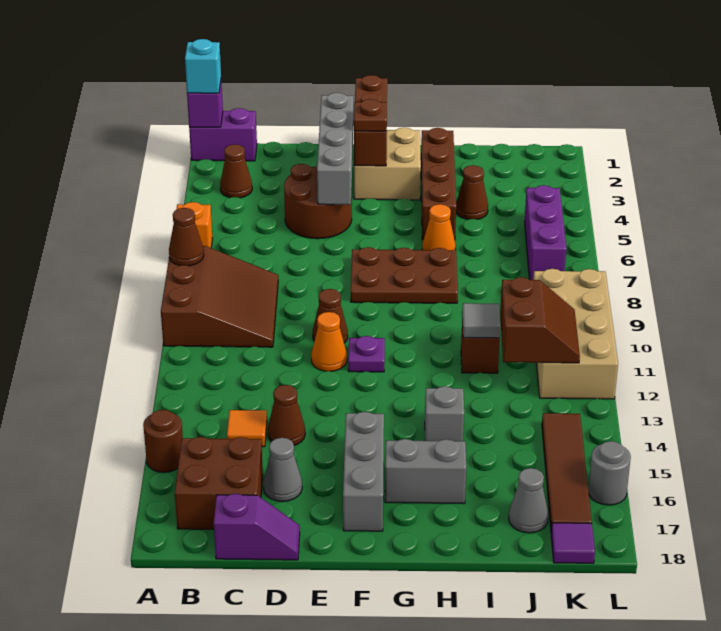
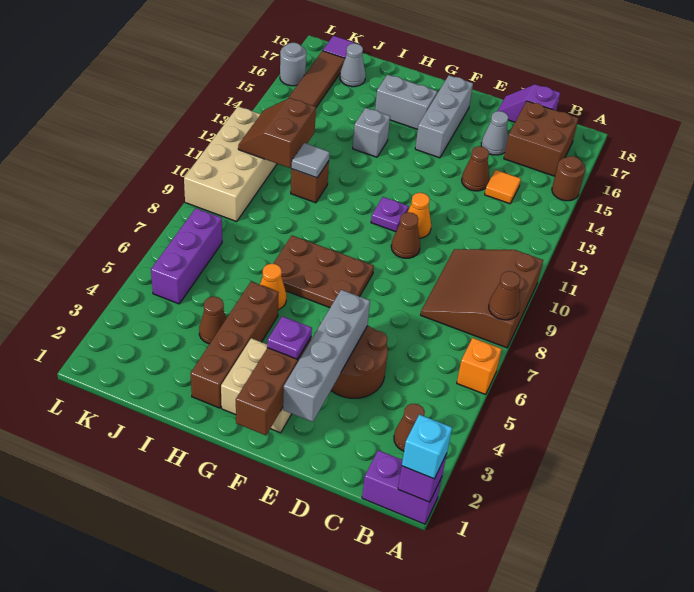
brown 1x1 plate [354,99,387,131] -> purple 1x1 plate [267,316,312,359]

